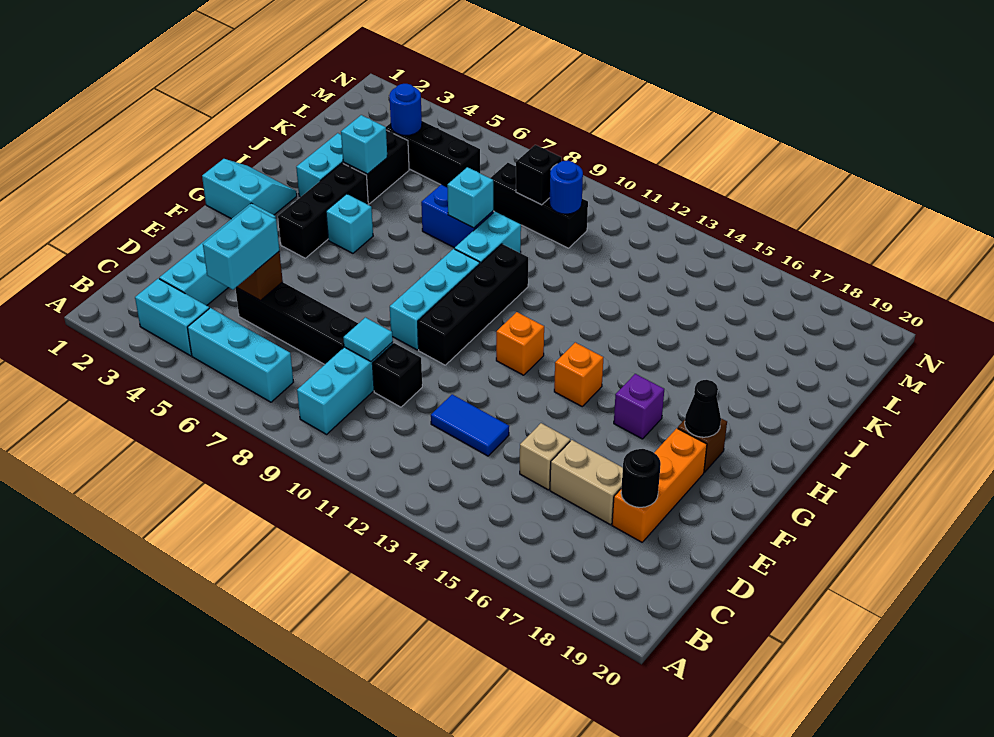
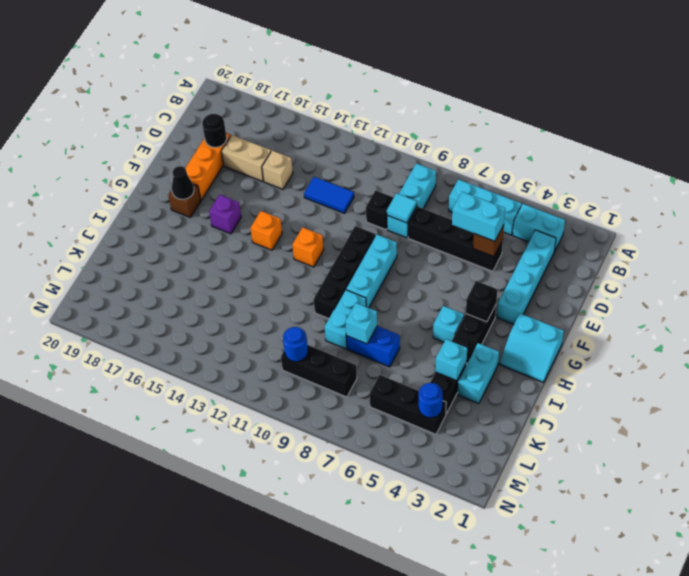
cyan 1x2 brick [203,206,279,290] -> cyan 1x2 brick turned to [452,192,505,241]
black 1x1 brick [516,145,561,205] -> black 1x1 brick moved to [466,281,497,322]

